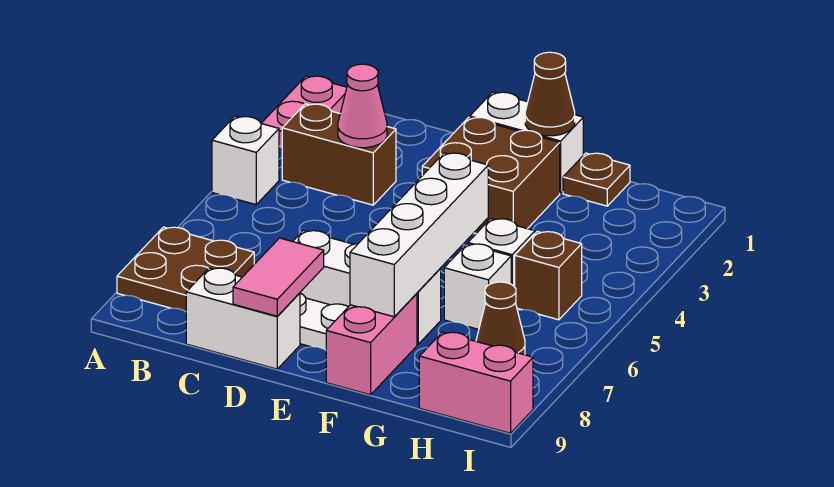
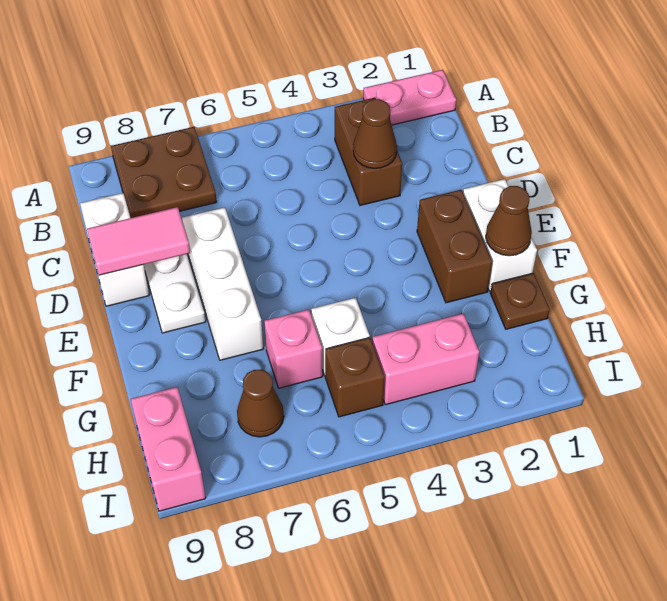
white 1x1 brick [212,116,279,205] -> none
pink 1x1 cone [338,64,387,148] -> brown 1x1 cone [353,99,397,168]
brown 2x2 brick [422,117,560,233] -> brown 1x2 brick [417,190,492,303]
white 1x4 brick [350,153,488,317] -> none
pink 1x2 brick [326,294,417,395] -> pink 1x2 brick moved to [372,314,479,405]
white 1x1 brick [444,244,511,329] -> pink 1x1 brick [264,309,323,388]

